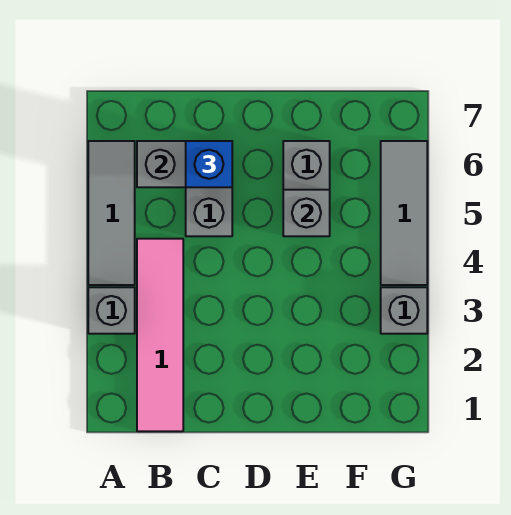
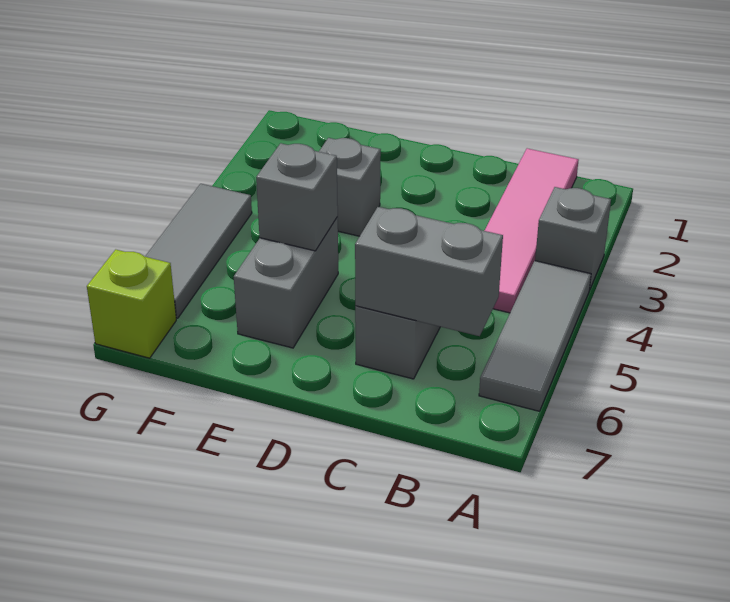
blue 1x1 brick [186,141,232,187] -> none
grey 1x1 brick [381,287,427,334] -> grey 1x1 brick moved to [319,138,381,236]
none -> lime 1x1 brick [87,250,176,358]

